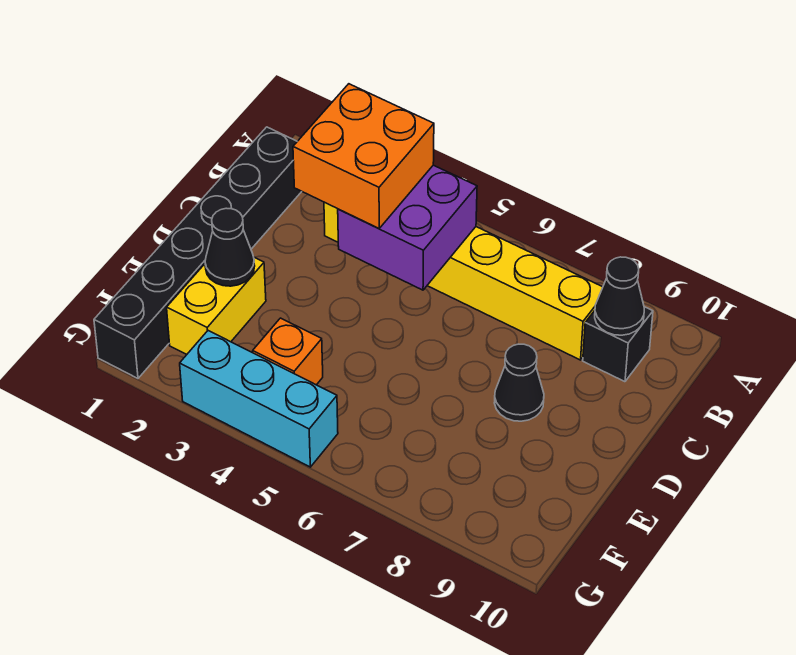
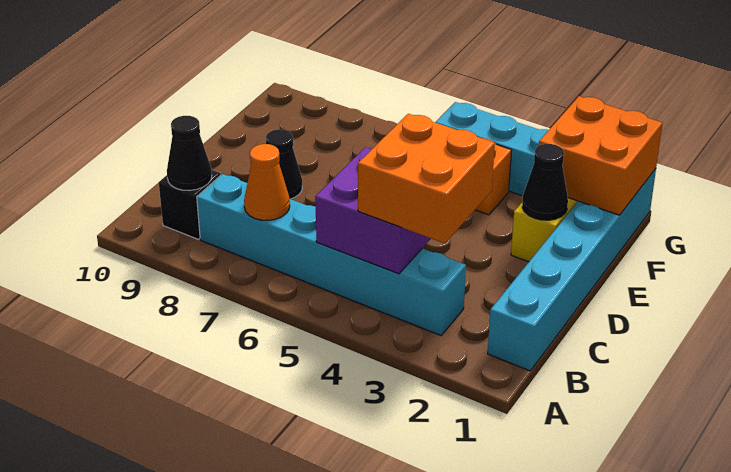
black 1x6 brick [94,127,302,378] -> cyan 1x6 brick [488,169,656,371]
yellow 1x6 brick [324,202,603,360] -> cyan 1x6 brick [197,174,466,335]
none -> orange 1x1 cone [244,144,290,220]
none -> orange 2x2 brick [539,96,662,215]

